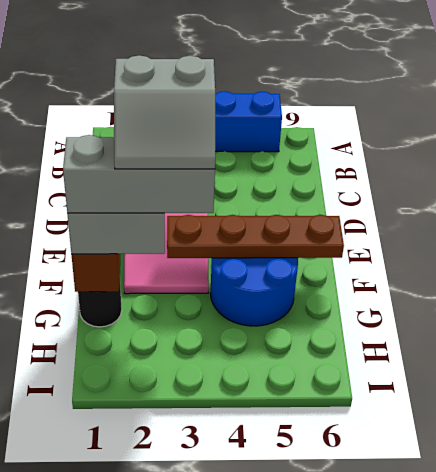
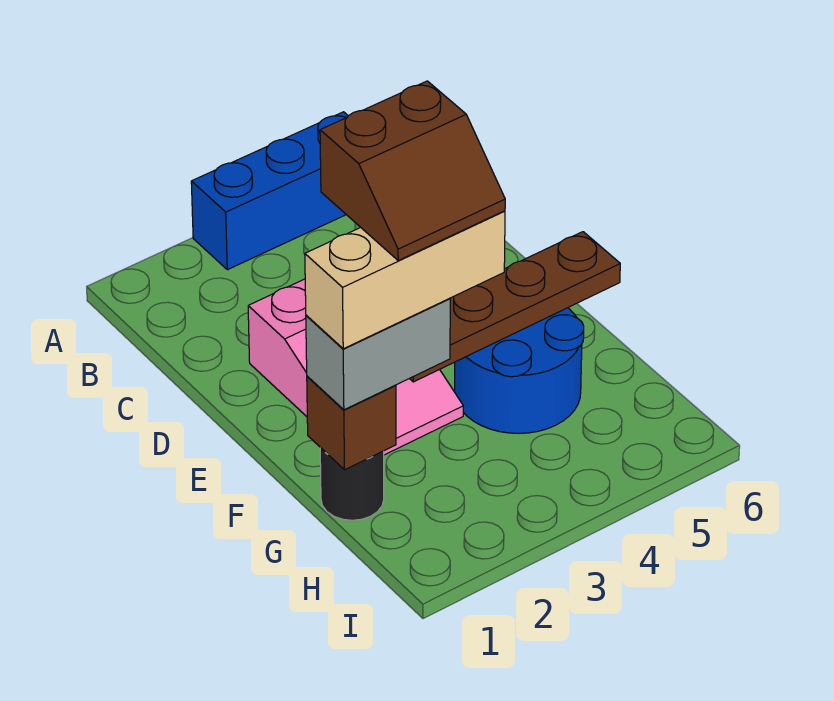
grey 2x2 slope [114,55,215,169] -> brown 2x2 slope [320,81,505,260]
grey 1x3 brick [63,135,215,213] -> tan 1x3 brick [305,211,505,349]

